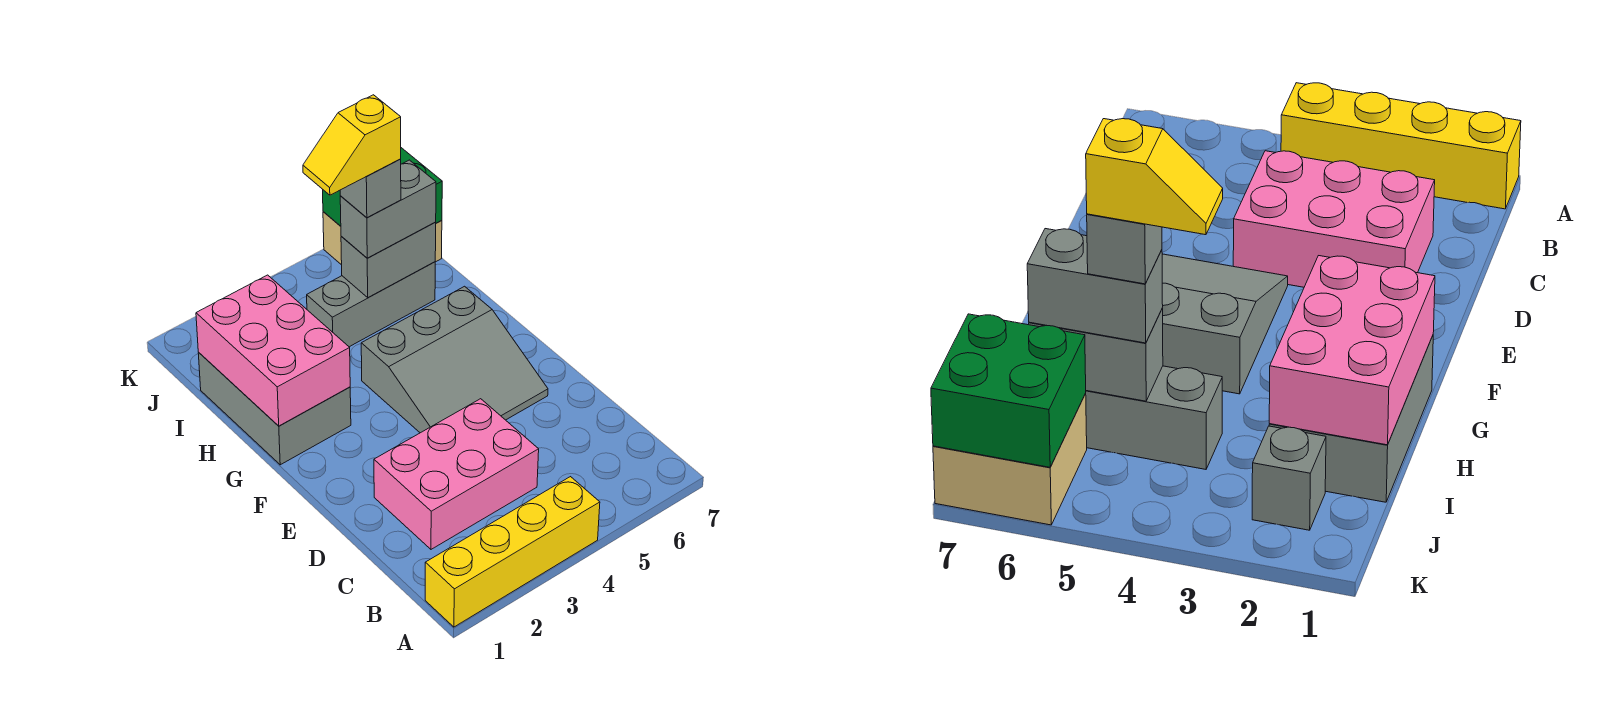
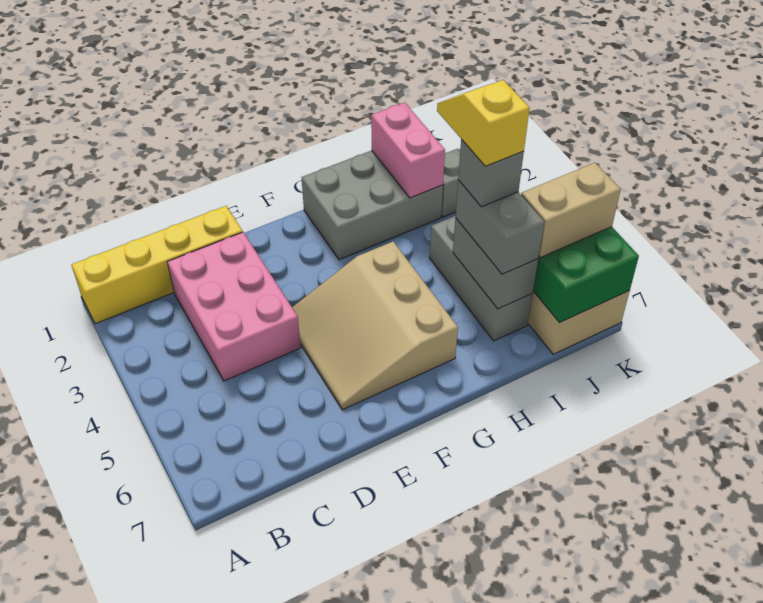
yellow 1x4 brick [425,477,600,627] -> yellow 1x4 brick turned to [72,206,243,324]
grey 3x3 slope [361,286,548,433] -> tan 3x3 slope [292,242,458,410]
pink 2x3 brick [196,275,350,426] -> pink 1x2 brick [371,103,445,198]
none -> tan 1x2 brick [521,163,621,257]

